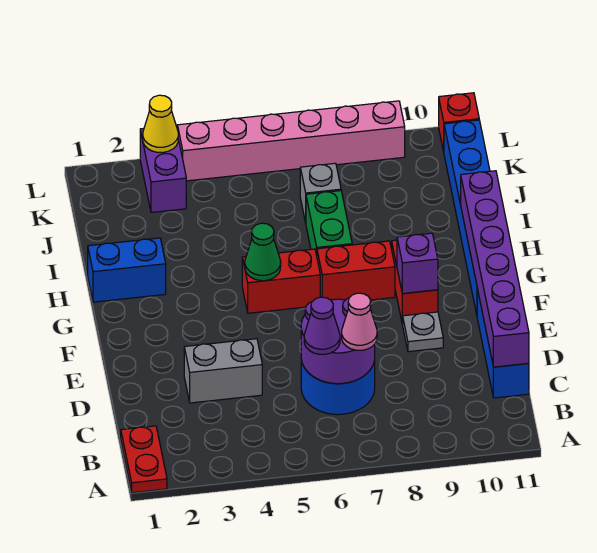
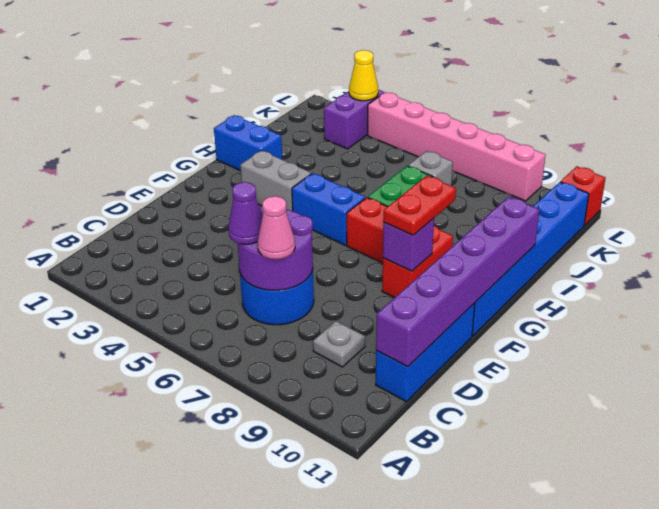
red 1x2 plate [121,426,167,493] -> red 1x2 plate moved to [383,176,456,235]
grey 1x2 brick [184,339,262,403] -> grey 1x2 brick moved to [240,150,311,211]
grey 1x1 plate [403,312,443,352] -> grey 1x1 plate moved to [313,321,365,367]
red 1x2 brick [242,249,320,313] -> blue 1x2 brick [292,173,365,245]
green 1x1 cone [245,223,281,281] -> none

